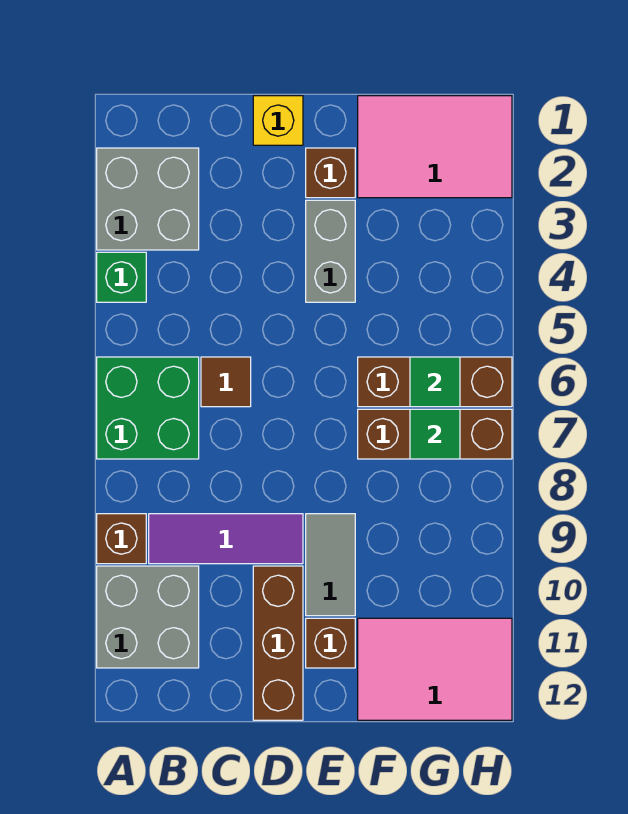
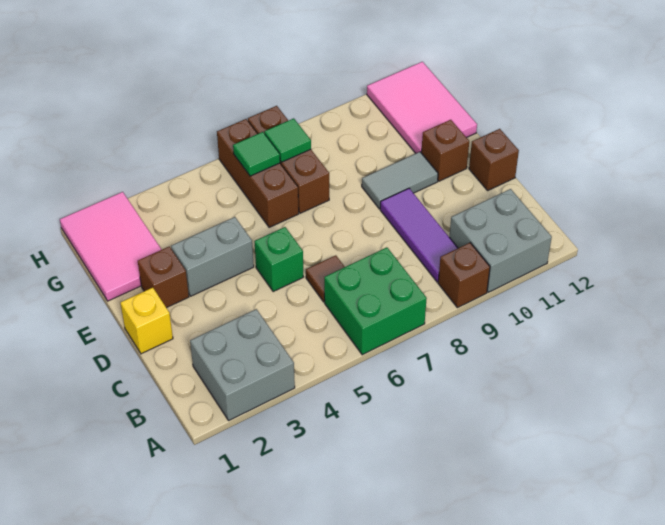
green 1x1 brick [97,252,146,302] -> green 1x1 brick moved to [254,227,303,292]
brown 1x3 brick [253,566,303,720] -> brown 1x1 brick [469,129,519,190]

